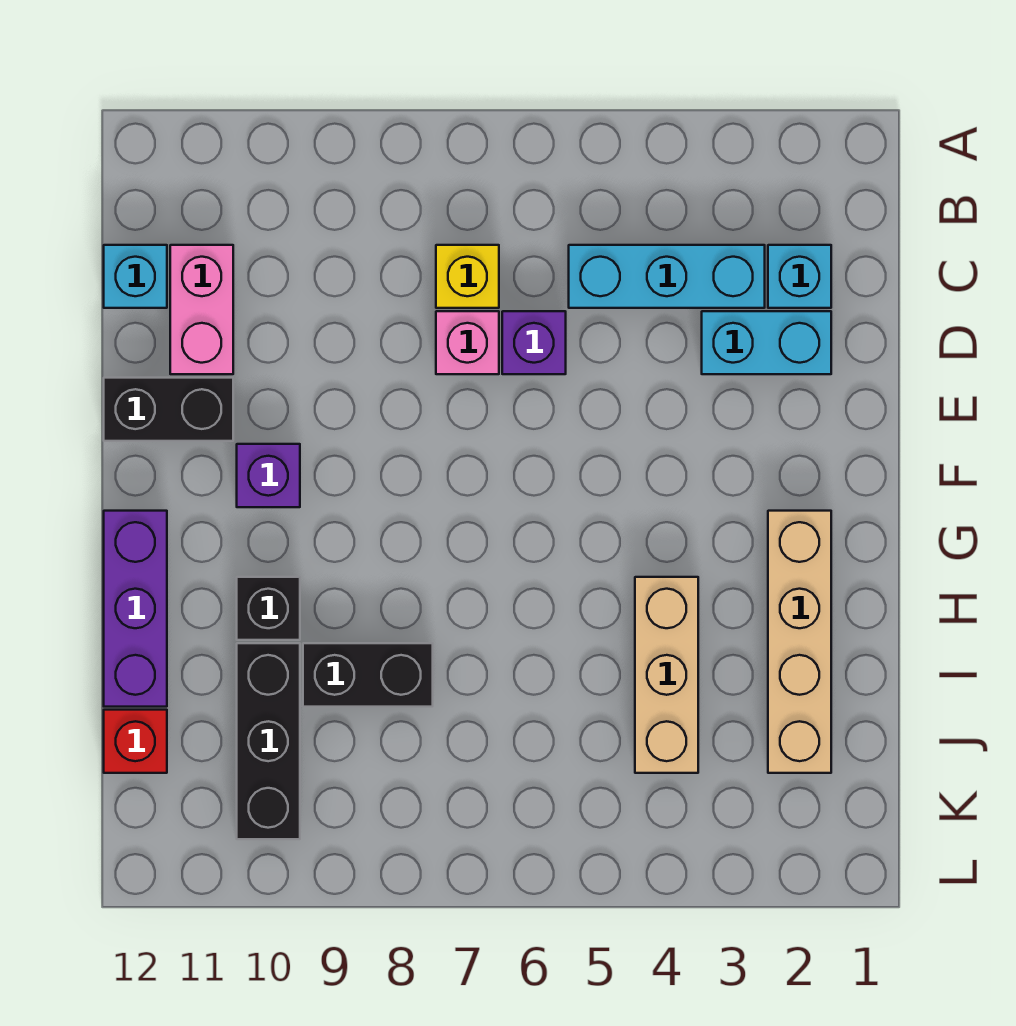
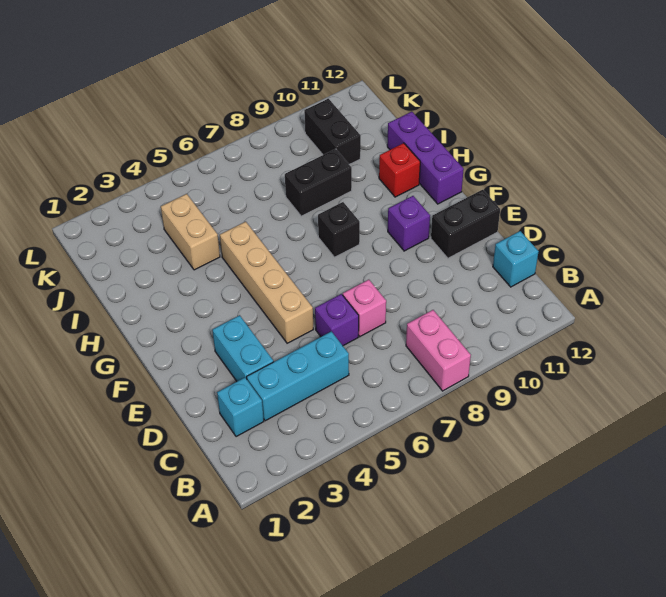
yellow 1x1 brick [436,245,499,308] -> none
pink 1x2 brick [170,245,233,374] -> pink 1x2 brick moved to [406,310,471,391]
cyan 1x2 brick [702,311,831,374] -> cyan 1x2 brick turned to [212,315,274,381]
tan 1x4 brick [768,511,831,773] -> tan 1x4 brick moved to [220,222,314,343]
tan 1x3 brick [635,577,698,773] -> tan 1x2 brick [161,194,220,270]
black 1x1 brick [237,577,300,640] -> black 1x1 brick moved to [318,202,360,257]
black 1x3 brick [237,643,300,839] -> black 1x2 brick [304,99,361,164]
red 1x1 brick [104,710,167,773] -> red 1x1 brick moved to [379,143,420,197]

